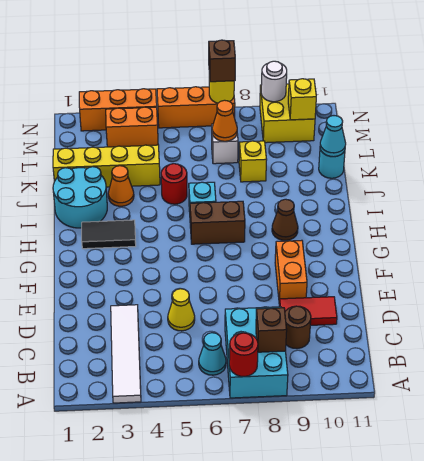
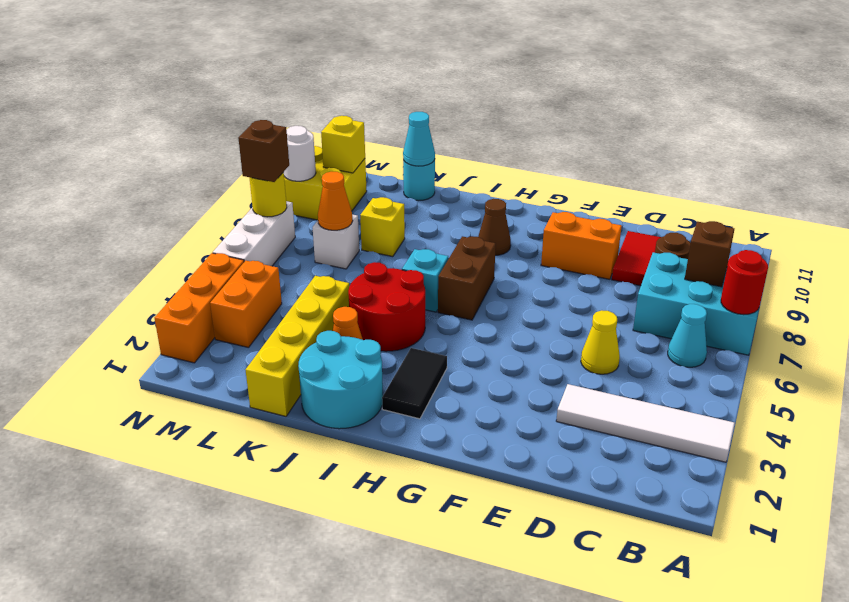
red 1x1 round brick [161,164,187,204] -> red 2x2 round brick [348,262,425,351]
orange 1x3 brick [157,87,235,128] -> white 1x3 brick [213,201,295,266]

